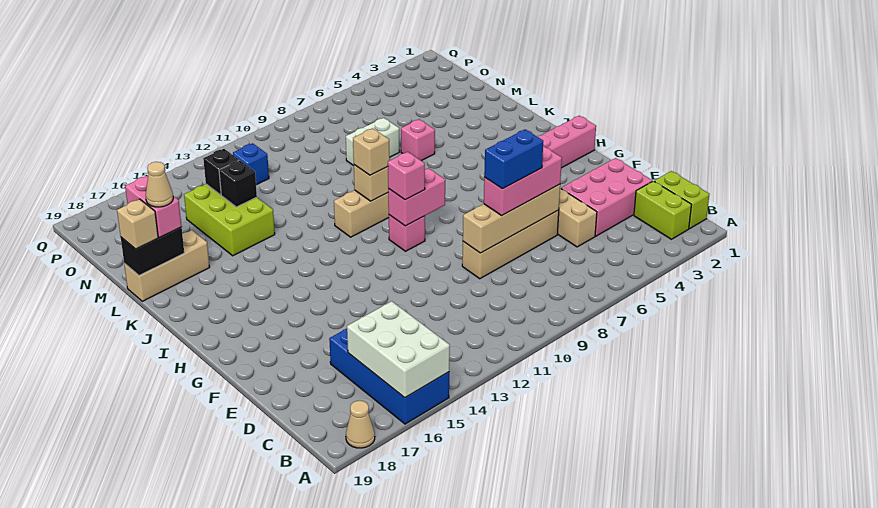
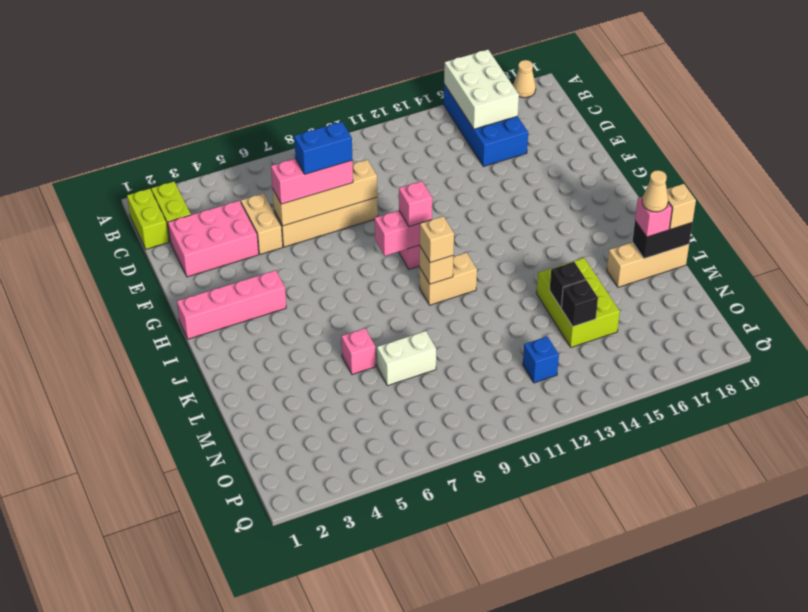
pink 1x2 brick [125,176,182,238] -> pink 1x1 brick [635,197,672,237]

